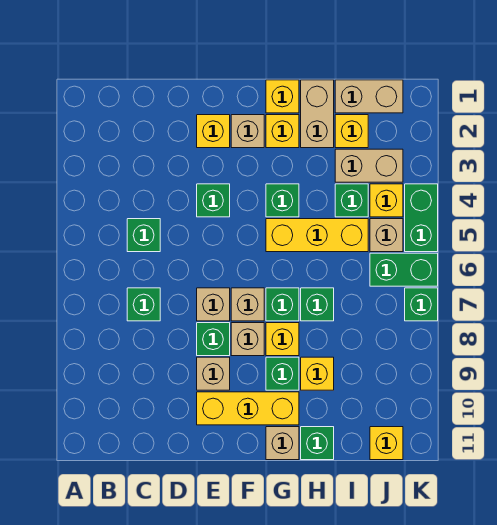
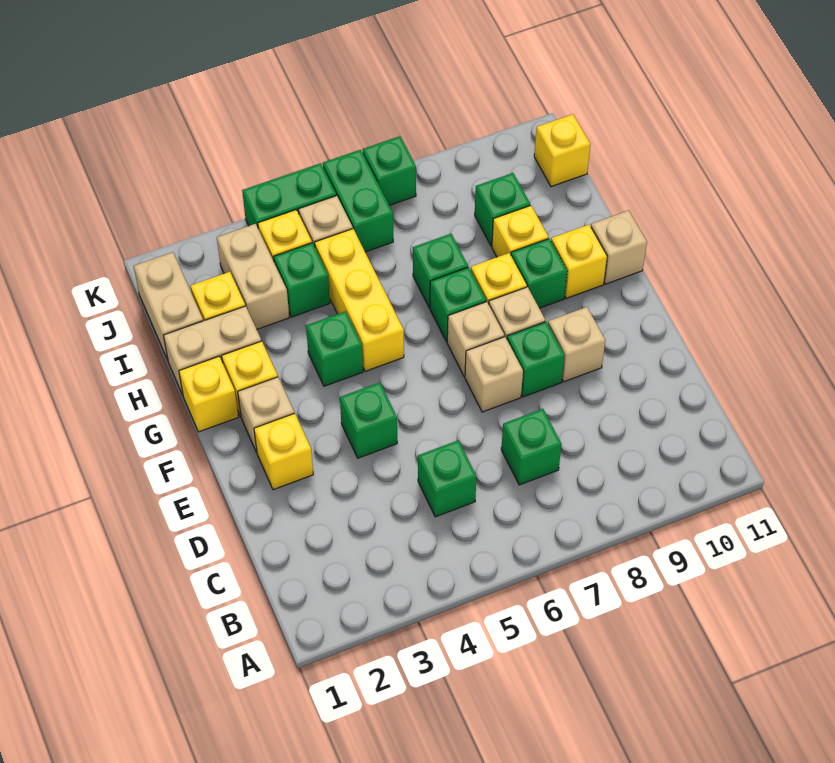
yellow 1x3 brick [197,392,299,425] -> yellow 1x1 brick [551,225,607,298]
green 1x1 brick [301,427,334,460] -> green 1x1 brick moved to [475,173,530,246]

